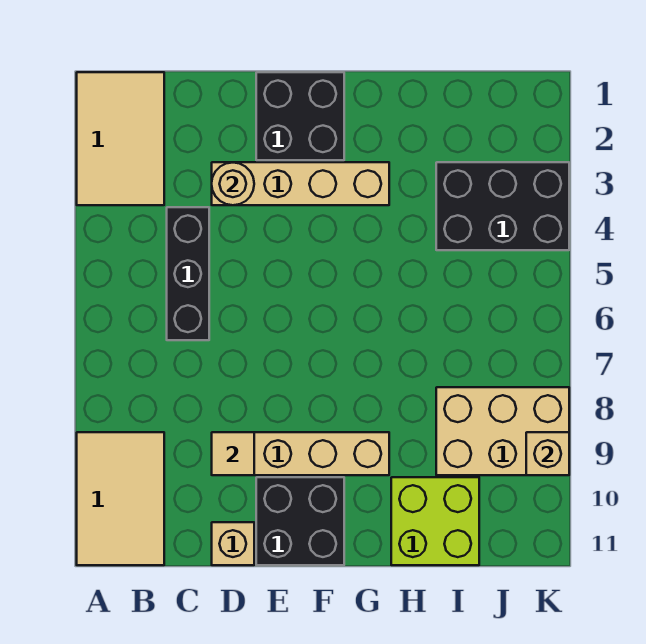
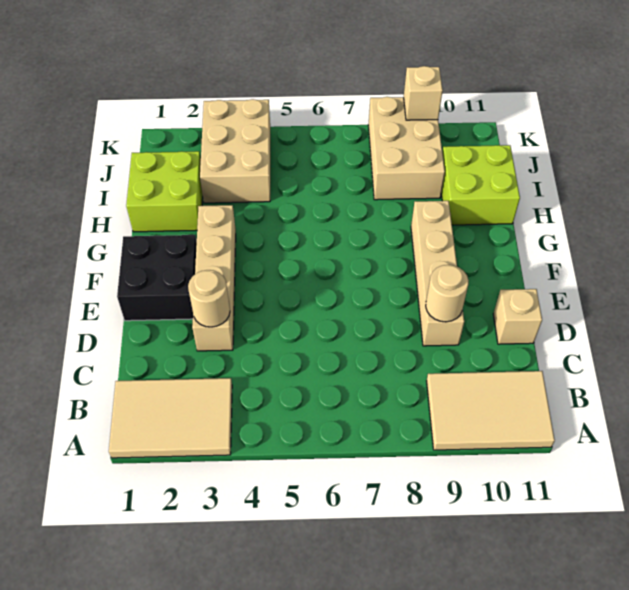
black 1x3 brick [167,207,209,340] -> none
tan 1x1 tile [212,432,254,475] -> tan 1x1 round brick [426,265,469,322]
black 2x2 brick [256,477,344,565] -> none
none -> lime 2x2 brick [126,151,203,232]
black 2x3 brick [436,162,569,250] -> tan 2x3 brick [200,99,270,203]

